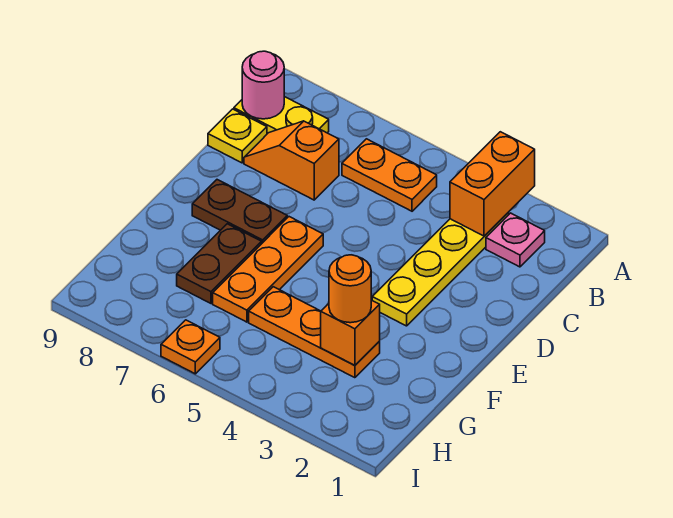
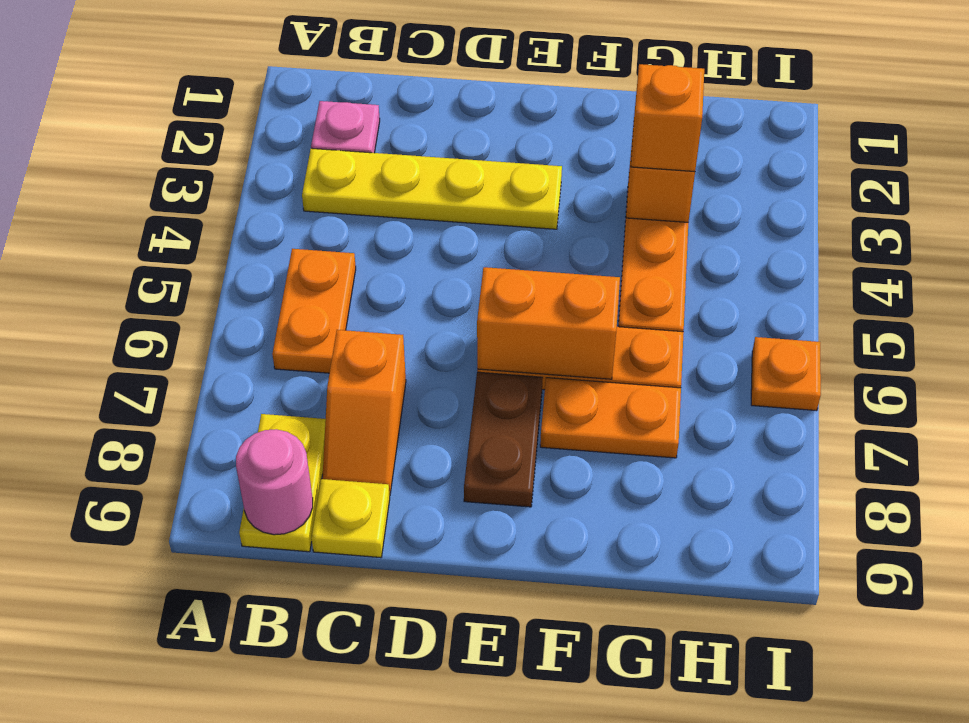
orange 1x2 brick [450,132,535,236] -> orange 1x2 brick moved to [477,267,620,379]
brown 1x2 plate [177,224,261,303] -> orange 1x2 plate [540,378,681,458]
orange 1x1 round brick [329,255,371,323] -> orange 1x1 brick [631,64,704,172]

